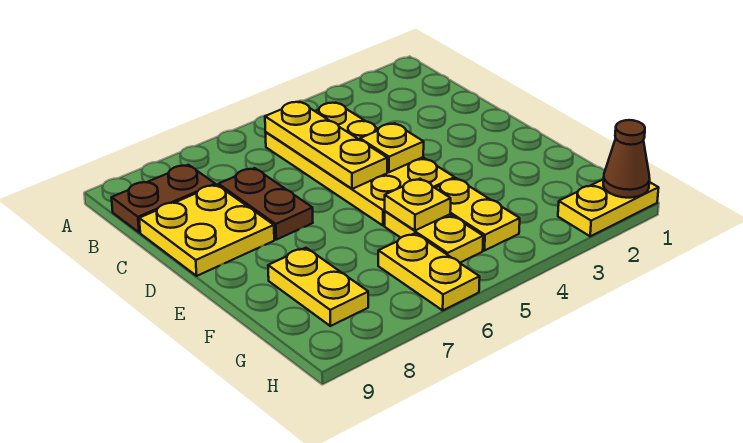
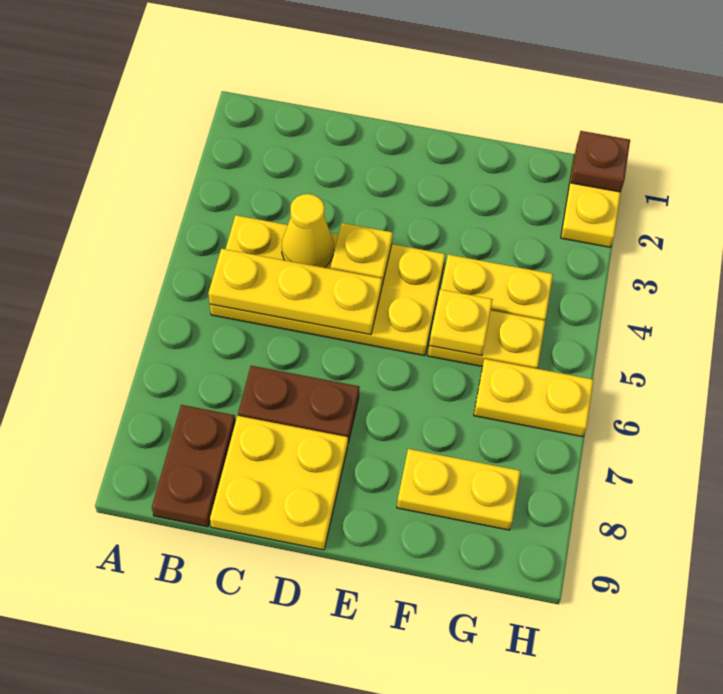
none -> yellow 1x1 cone [282,194,334,268]
brown 1x1 cone [603,120,650,198] -> brown 1x1 plate [571,131,630,192]

